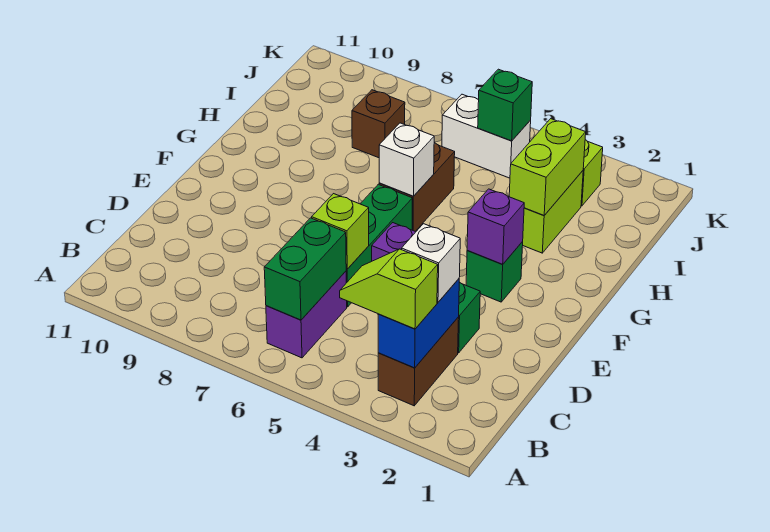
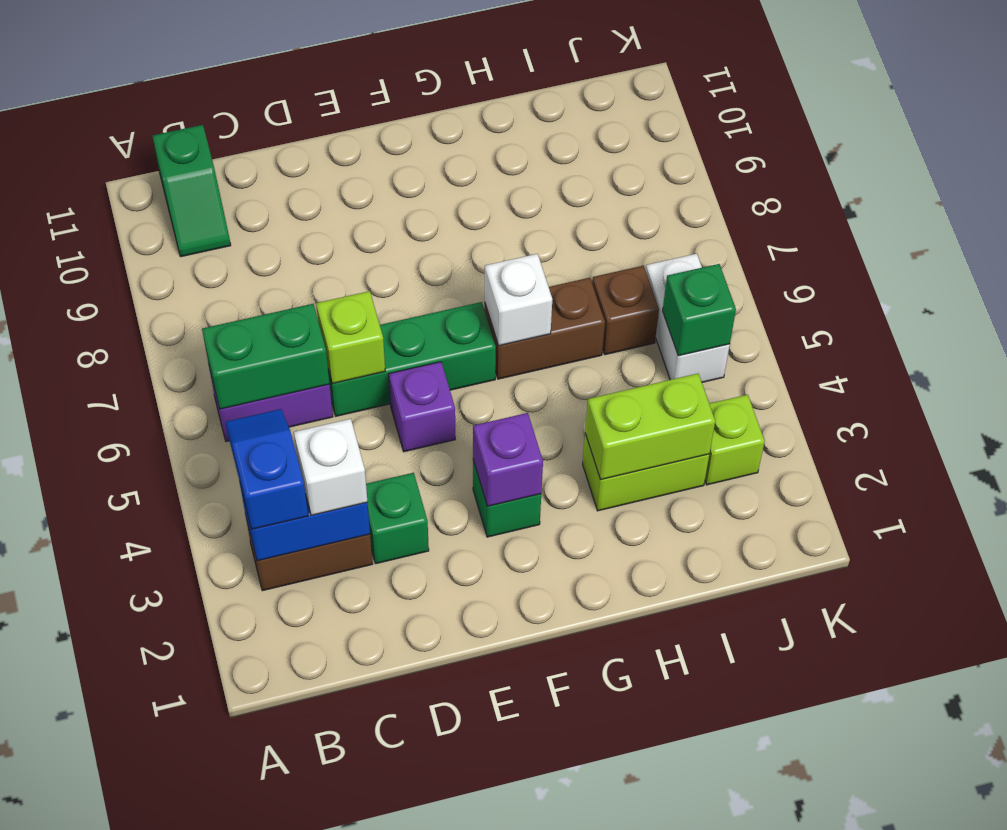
lime 1x2 slope [340,249,438,329] -> blue 1x2 slope [225,409,308,529]
none -> green 1x2 slope [153,125,231,257]
brown 1x1 brick [352,90,405,158] -> brown 1x1 brick moved to [592,266,659,355]

